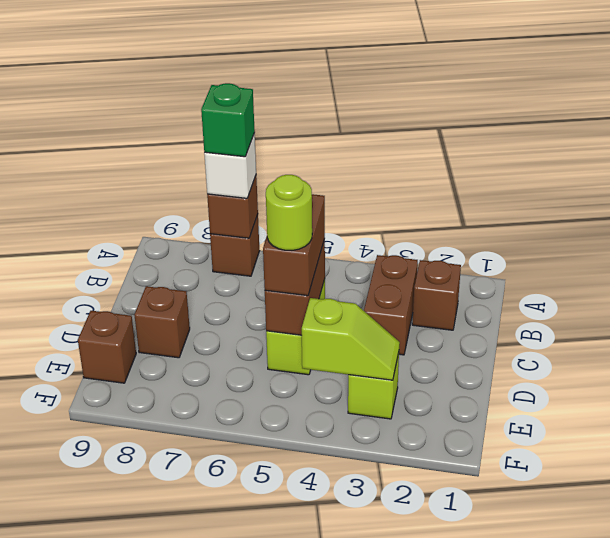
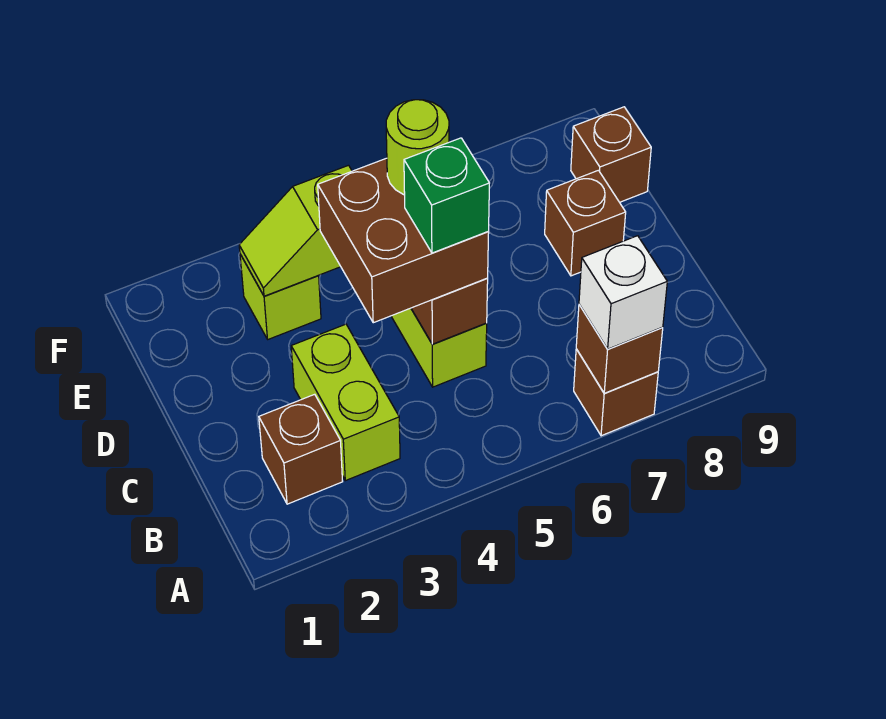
green 1x1 brick [201,83,255,157] -> green 1x1 brick moved to [404,138,489,253]
brown 1x2 brick [364,255,418,355] -> lime 1x2 brick [291,324,400,481]
brown 1x2 brick [263,194,325,296] -> brown 2x2 brick [318,158,489,323]

